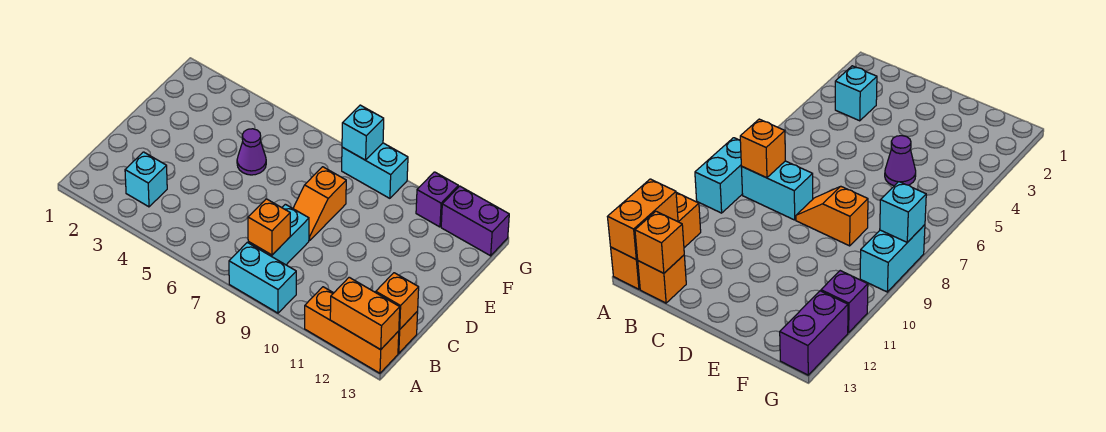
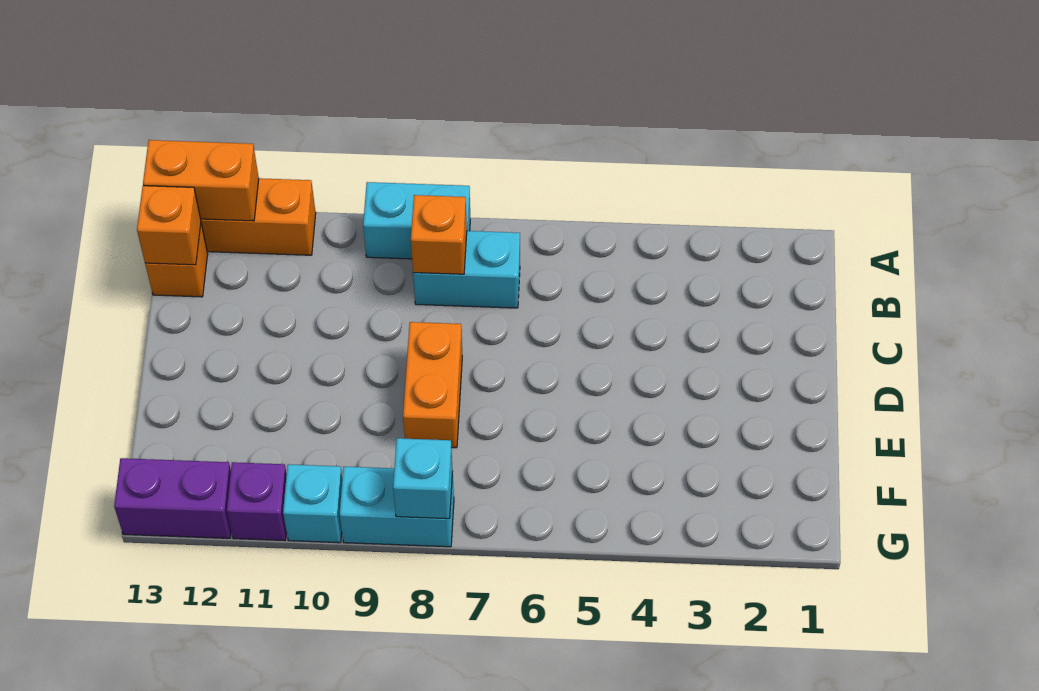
cyan 1x1 brick [125,152,167,207] -> cyan 1x1 brick moved to [283,464,342,543]
cyan 1x2 brick [248,204,309,265] -> cyan 1x2 brick turned to [413,231,520,308]
orange 1x2 slope [293,167,346,241] -> orange 1x2 brick [403,322,462,448]
purple 1x1 cone [237,129,266,175] -> none

